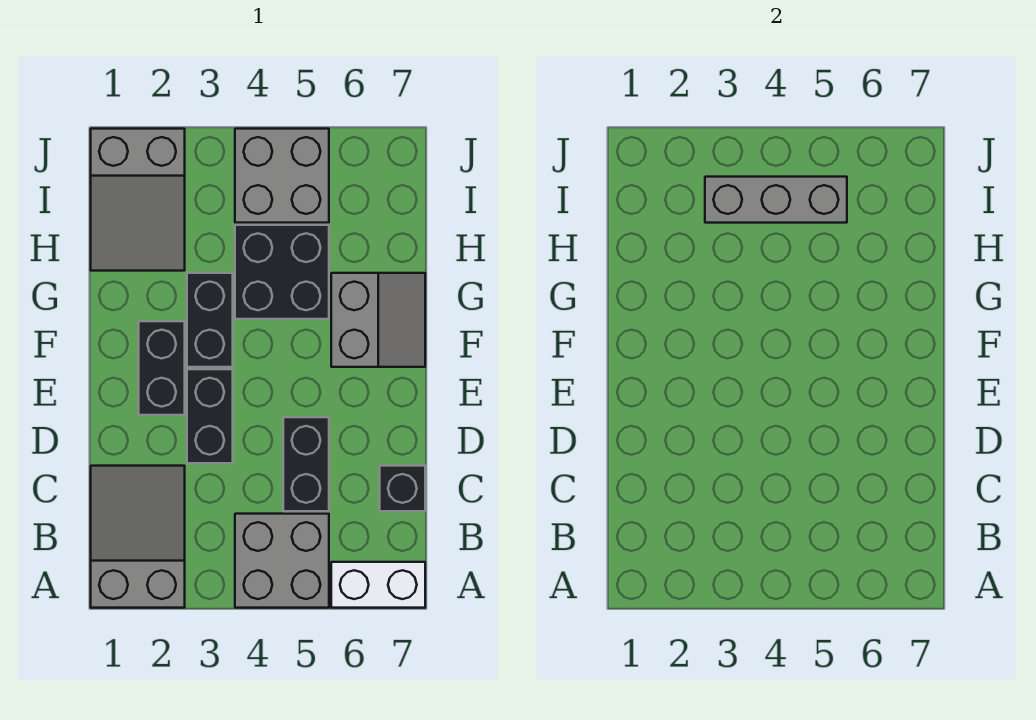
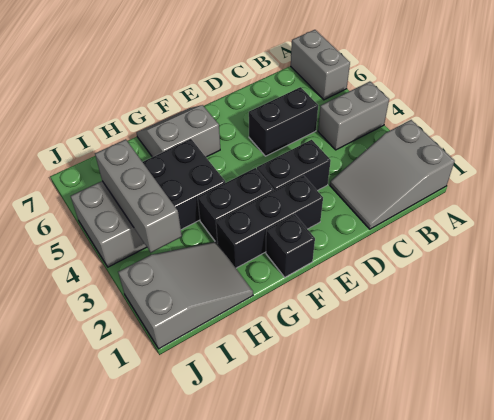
grey 2x2 brick [235,514,329,608] -> grey 1x2 brick [318,82,389,150]
white 1x2 brick [331,562,425,608] -> grey 1x2 brick [291,30,350,100]
black 1x1 brick [380,466,425,511] -> black 1x1 brick moved to [266,215,315,277]
black 1x2 brick [139,321,185,415] -> black 1x3 brick [216,176,323,268]

